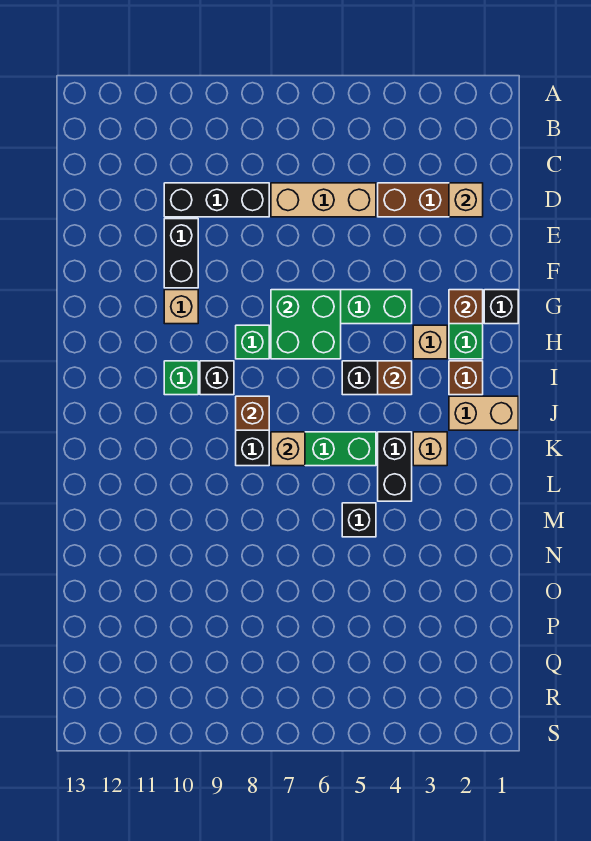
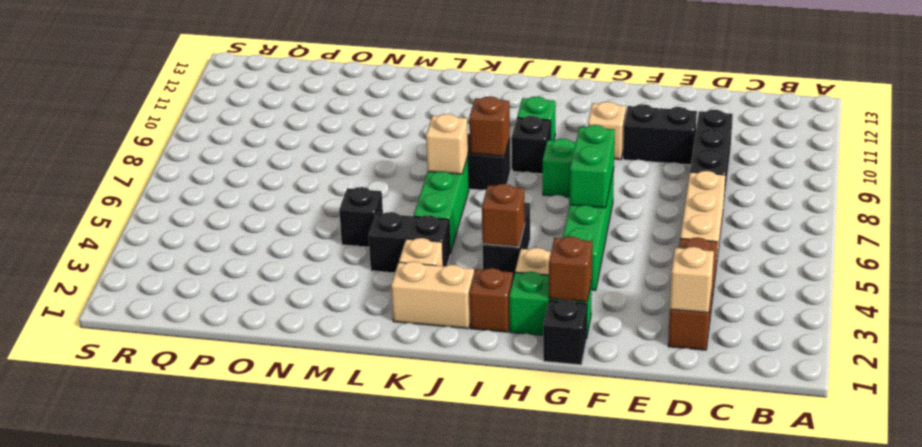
green 2x2 brick [271,290,341,359] -> green 1x2 brick [570,125,615,208]
tan 1x2 brick [449,396,518,430] -> tan 1x2 brick turned to [391,261,474,329]

